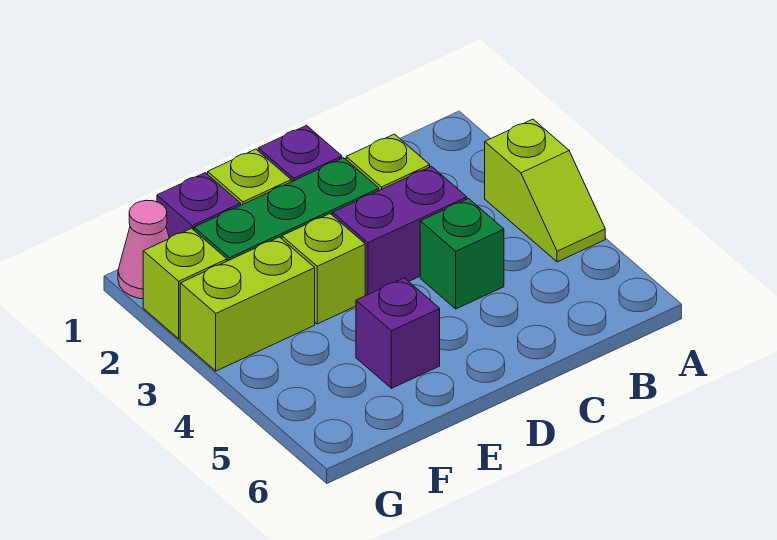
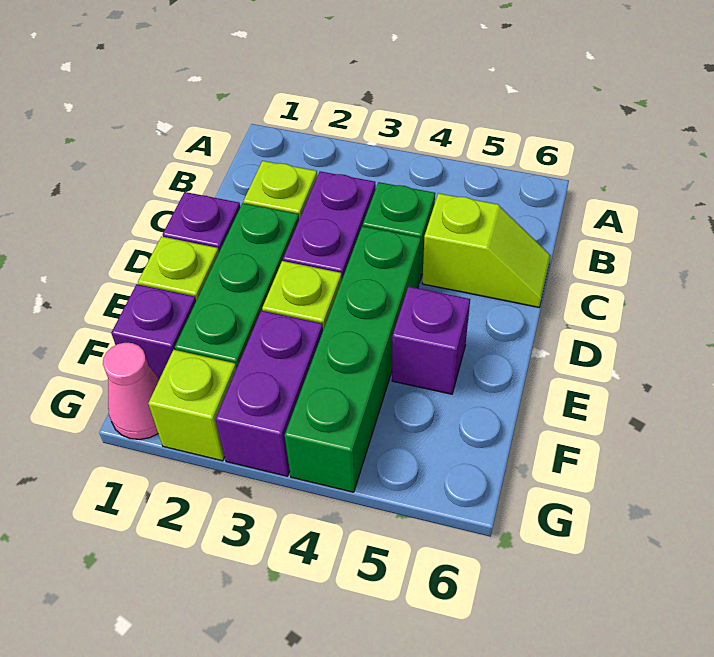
lime 1x2 slope [485,119,605,262] -> lime 1x2 slope moved to [422,193,551,307]
none -> green 1x4 brick [285,226,421,492]
lime 1x2 brick [180,237,315,371] -> purple 1x2 brick [216,311,323,476]

